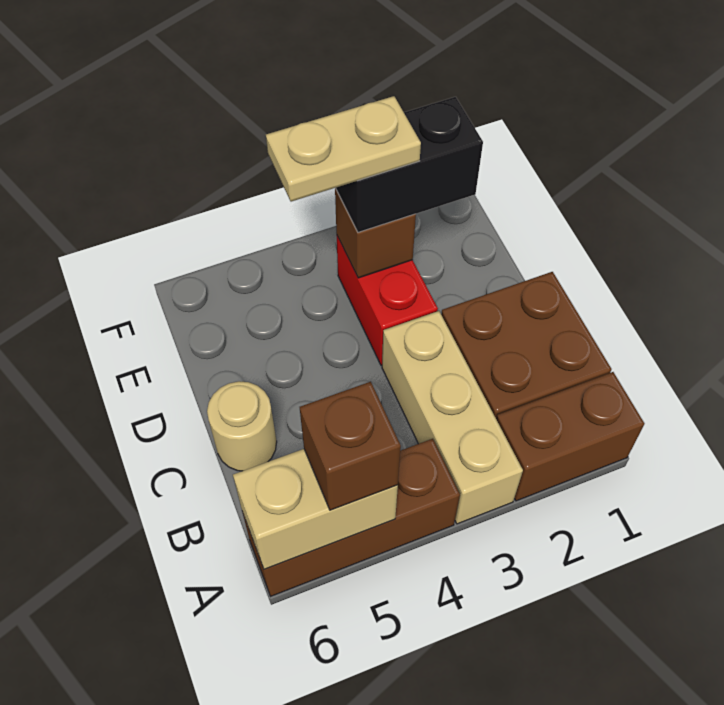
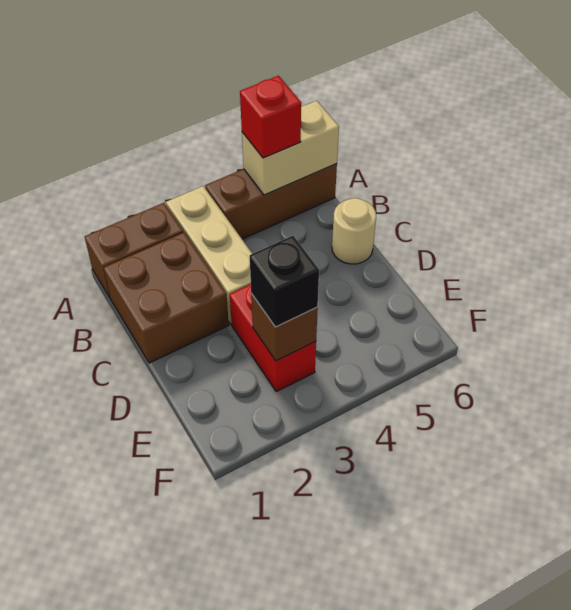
brown 1x1 brick [300,381,401,510] -> red 1x1 brick [240,76,301,158]
black 1x2 brick [336,97,483,232] -> black 1x1 brick [250,236,319,327]
tan 1x2 plate [266,96,421,202] -> none

